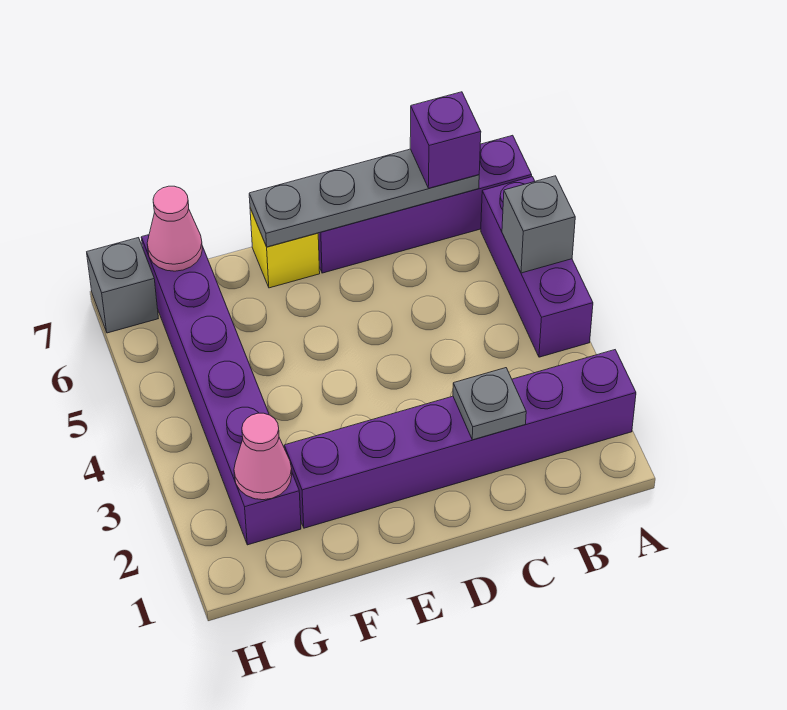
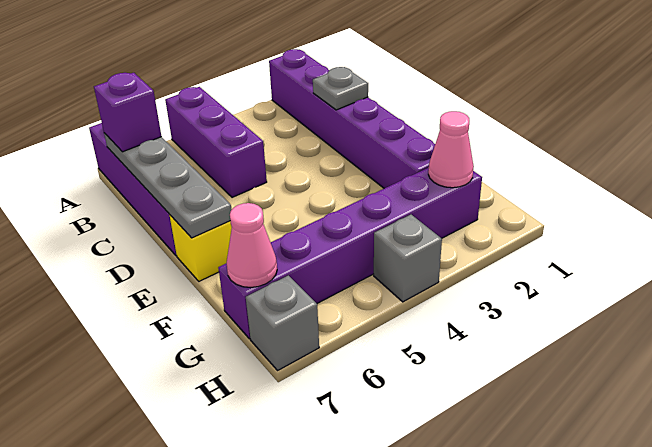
purple 1x3 brick [481,177,593,357] -> purple 1x3 brick turned to [165,87,267,197]
grey 1x1 brick [502,176,575,273] -> grey 1x1 brick moved to [374,215,442,302]

